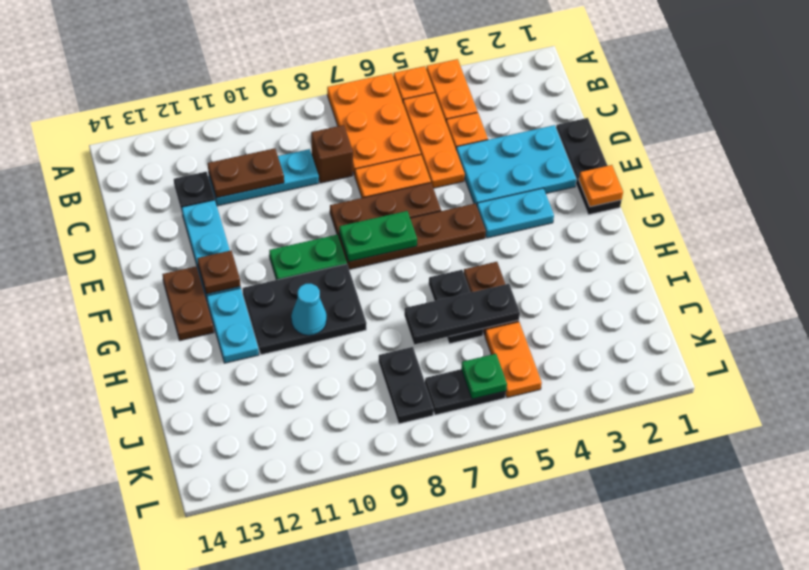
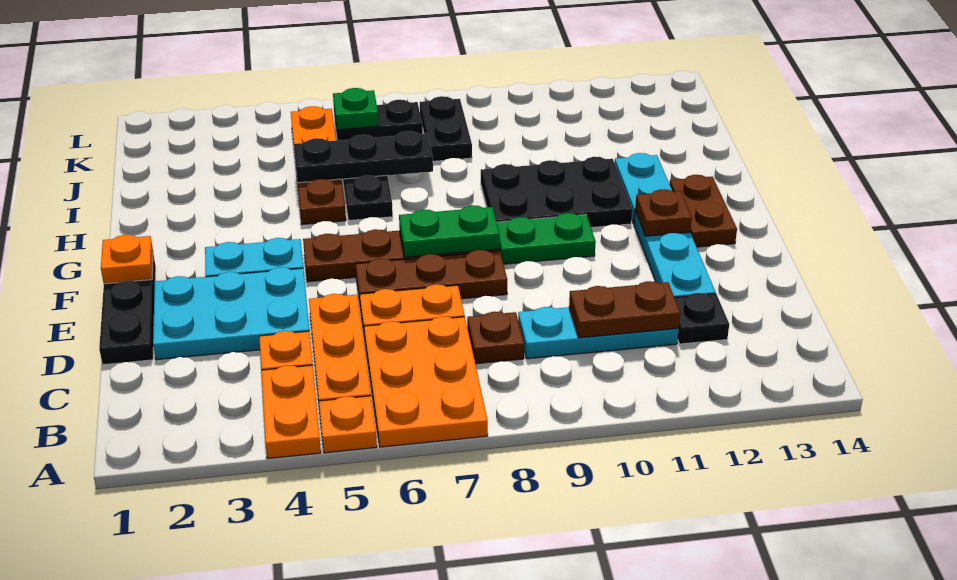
brown 1x1 brick [311,125,353,183] -> brown 1x1 plate [467,312,524,364]
cyan 1x1 cone [291,284,327,335] -> none

